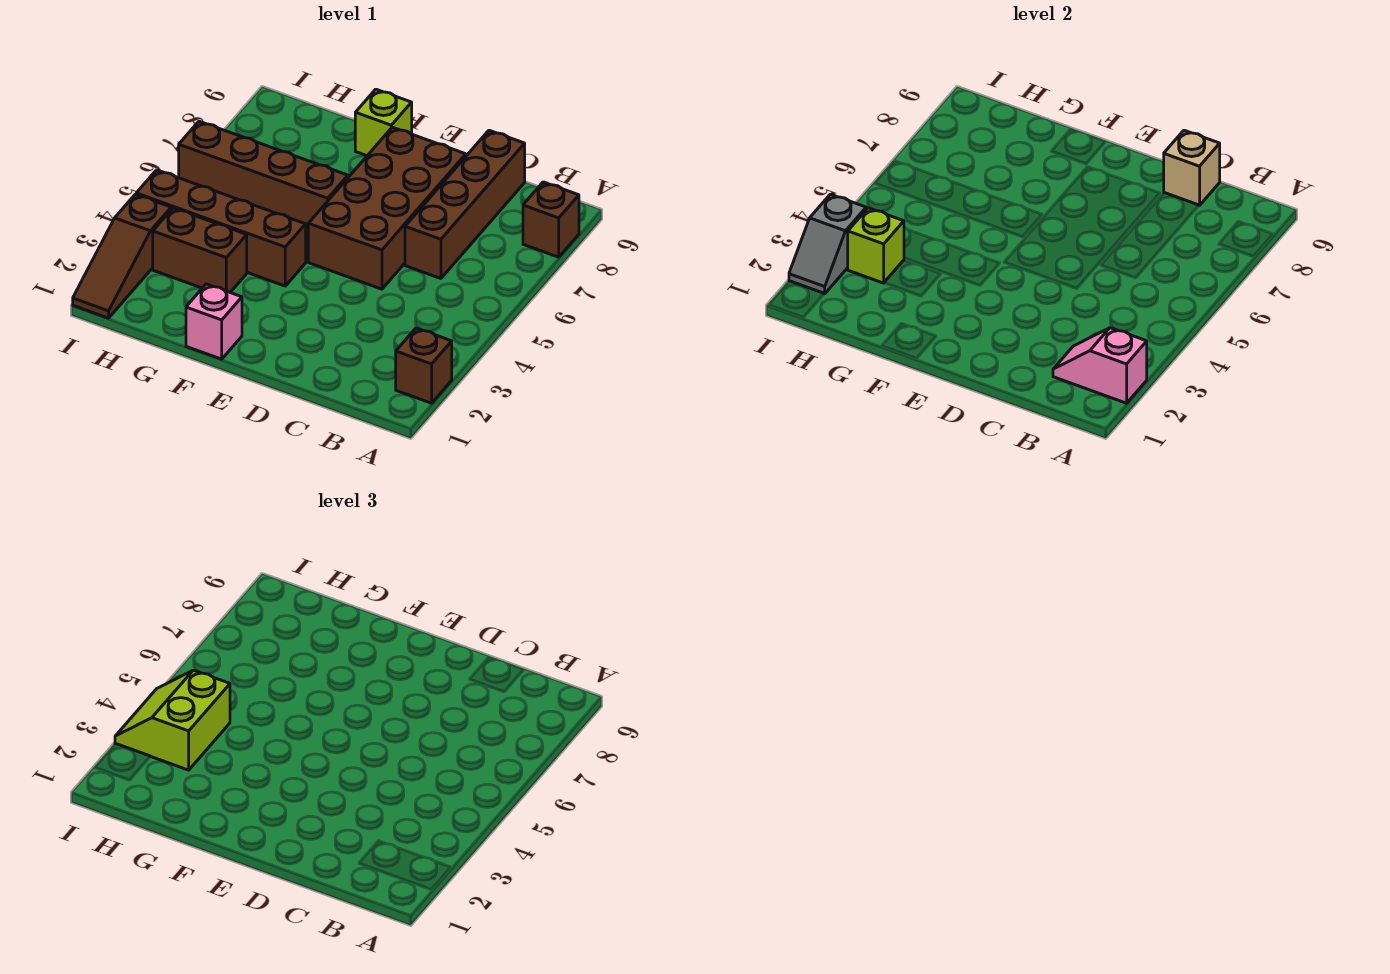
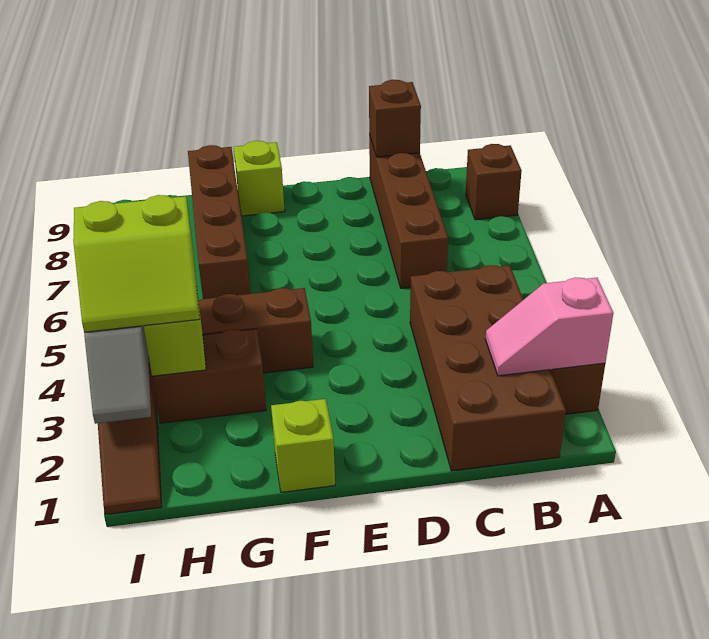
tan 1x1 brick [1164,130,1220,206] -> brown 1x1 brick [369,80,421,157]
brown 2x4 brick [308,127,466,289] -> brown 2x4 brick moved to [410,265,566,471]
pink 1x1 brick [186,284,242,359] -> lime 1x1 brick [271,399,335,492]
brown 1x4 brick [179,121,348,230] -> brown 1x4 brick turned to [188,145,251,299]
lime 2x2 slope [115,670,230,770] -> lime 2x2 slope turned to [73,195,199,332]

